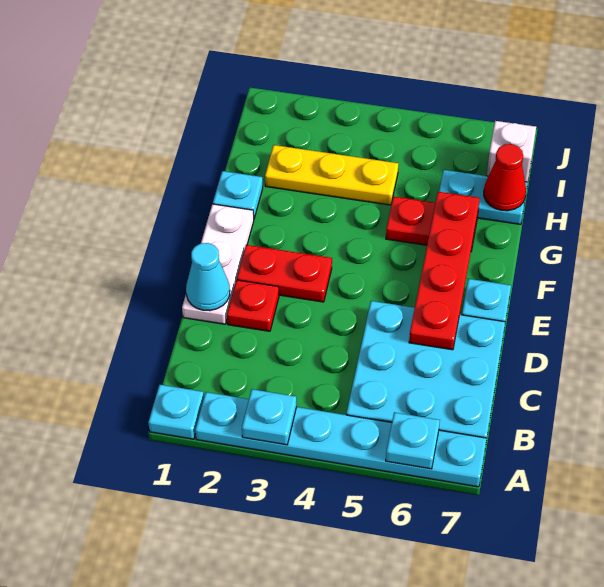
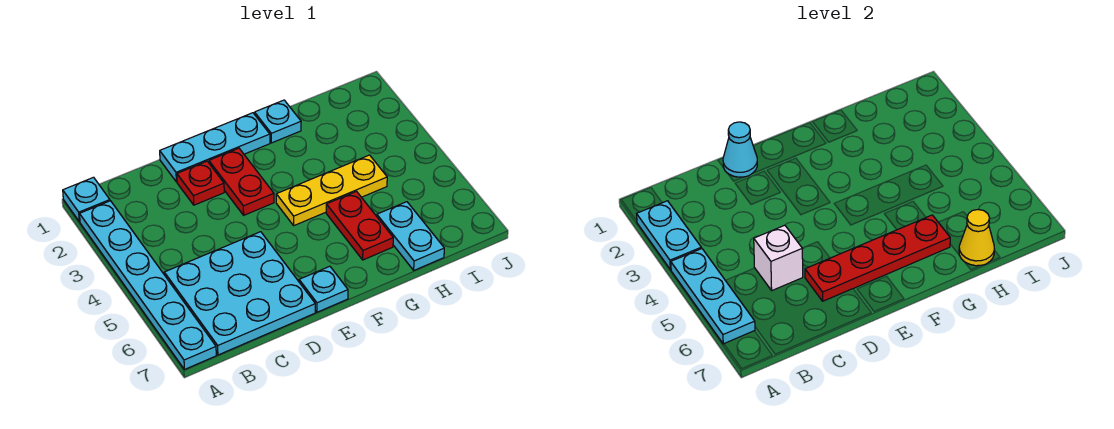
cyan 1x1 plate [242,389,297,445] -> cyan 1x2 plate [637,201,701,270]
cyan 1x1 plate [386,412,440,469] -> cyan 1x3 plate [671,249,755,344]
white 1x3 plate [182,204,254,324] -> cyan 1x3 plate [160,113,270,182]
yellow 1x3 plate [265,145,398,205] -> yellow 1x3 plate turned to [276,155,387,225]
red 1x1 cone [484,144,526,211] -> yellow 1x1 cone [959,209,994,266]
white 1x1 brick [487,121,536,182] -> white 1x1 brick moved to [754,225,803,290]

